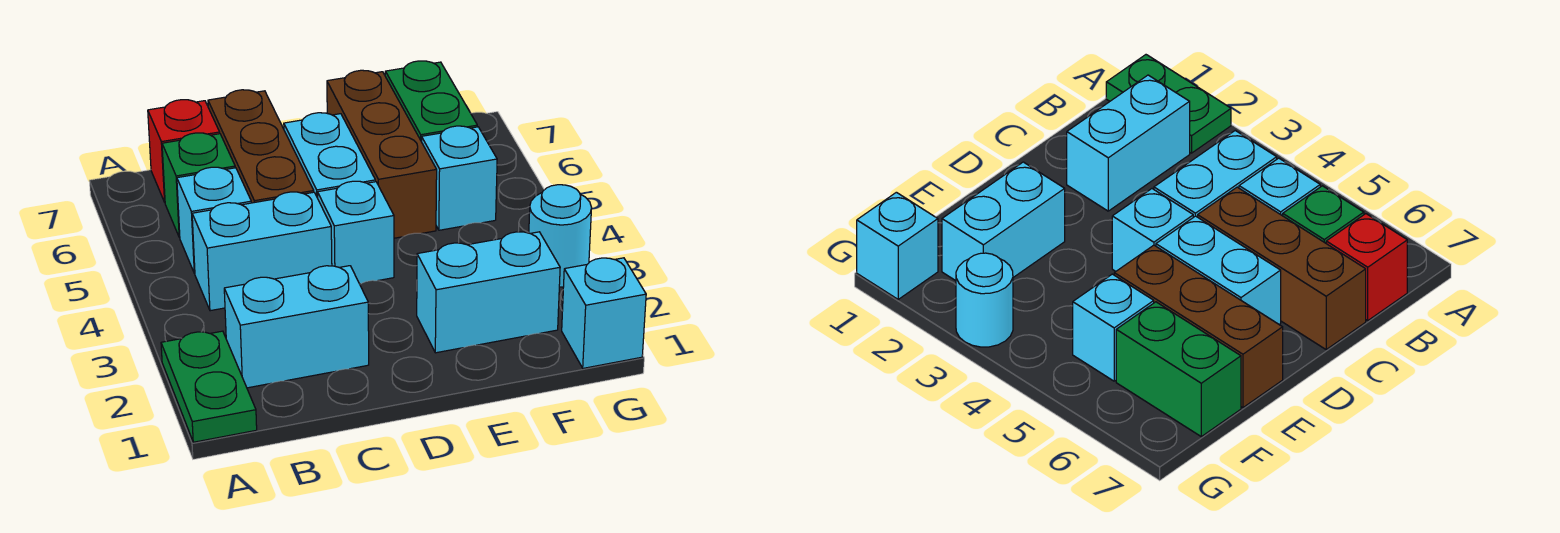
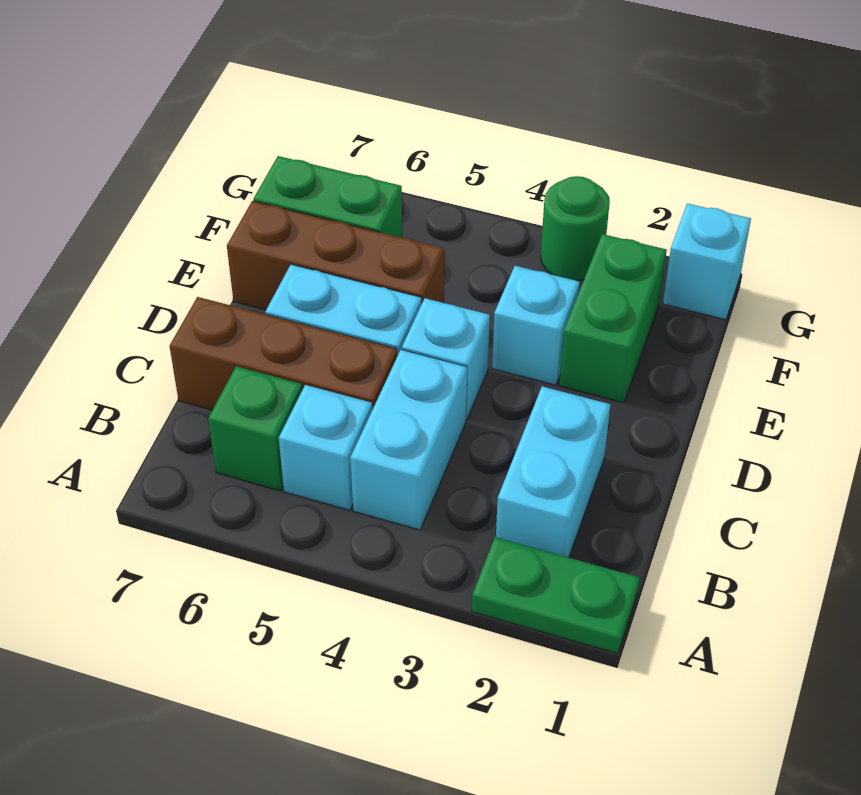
red 1x1 brick [148,100,220,202] -> none
cyan 1x2 brick [417,232,560,353] -> green 1x2 brick [559,234,667,403]
cyan 1x1 brick [422,126,497,230] -> cyan 1x1 brick moved to [492,266,580,385]
cyan 1x1 round brick [529,185,592,287] -> green 1x1 round brick [541,176,610,281]

